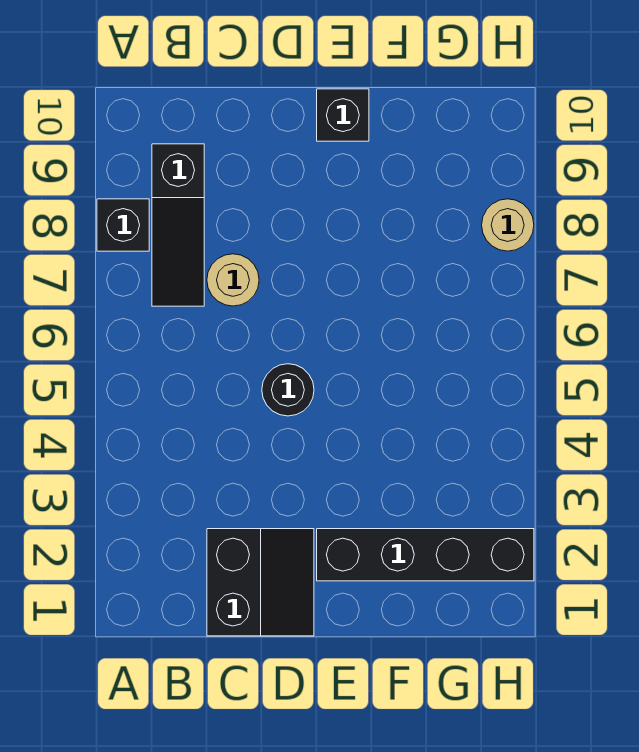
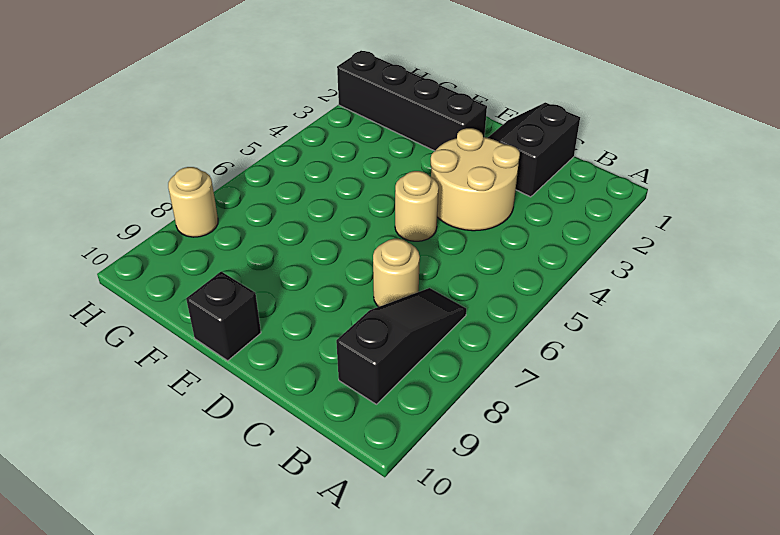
black 1x1 brick [97,199,149,251] -> none
none -> tan 2x2 round brick [431,128,520,231]
black 1x1 round brick [262,364,314,416] -> tan 1x1 round brick [395,171,439,241]

